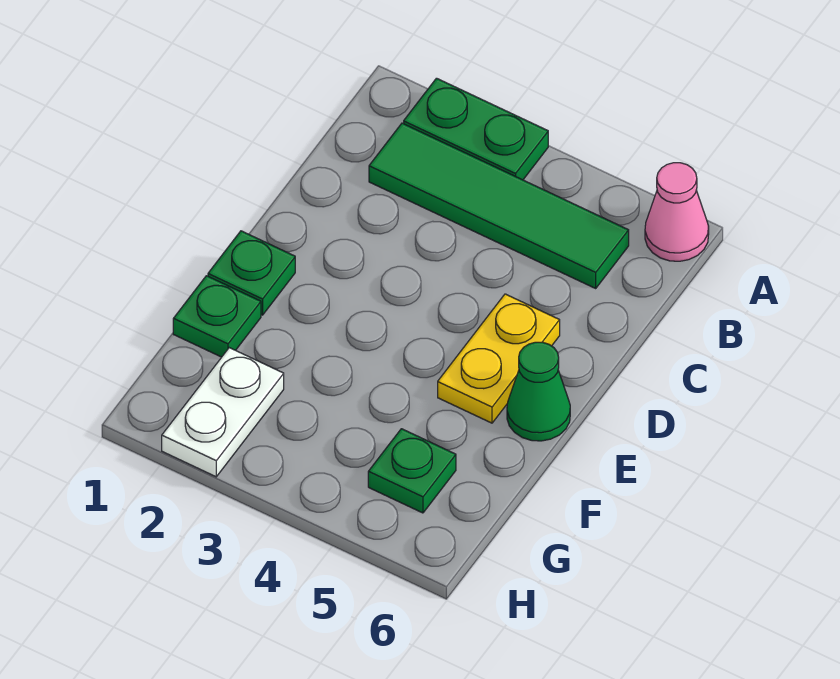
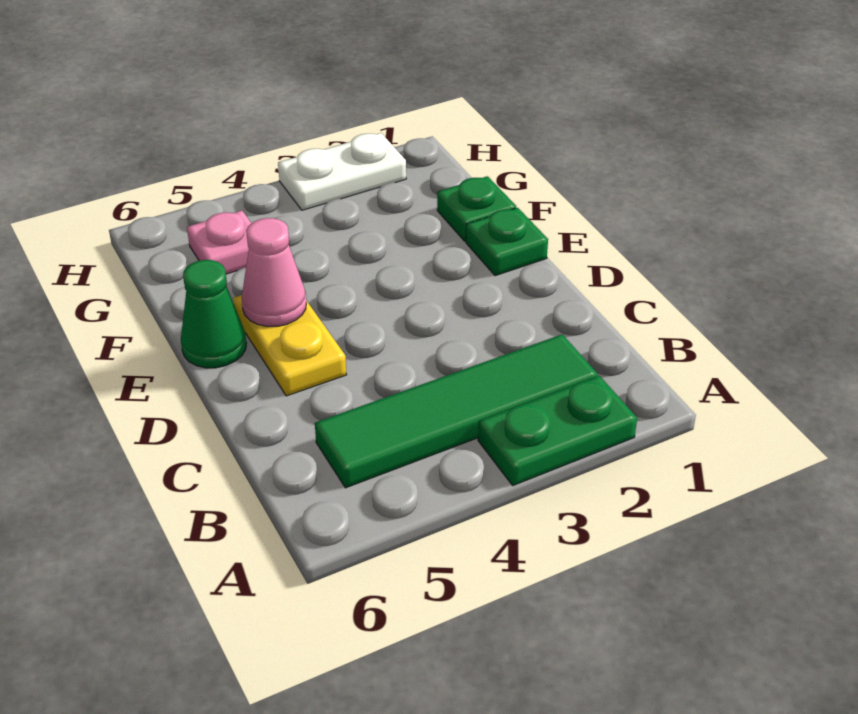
pink 1x1 cone [645,163,709,261] -> pink 1x1 cone moved to [241,218,306,326]
white 1x2 plate [162,348,284,477] -> white 1x2 plate turned to [278,133,406,210]
green 1x1 plate [368,429,456,513] -> pink 1x1 plate [187,211,251,274]

